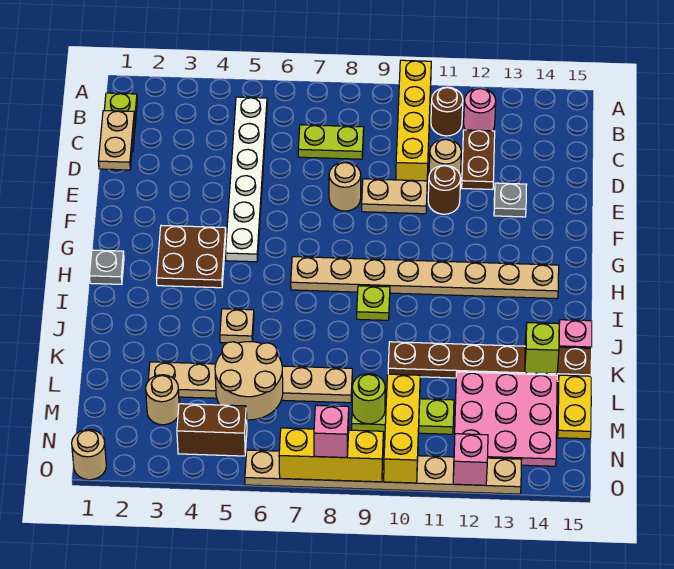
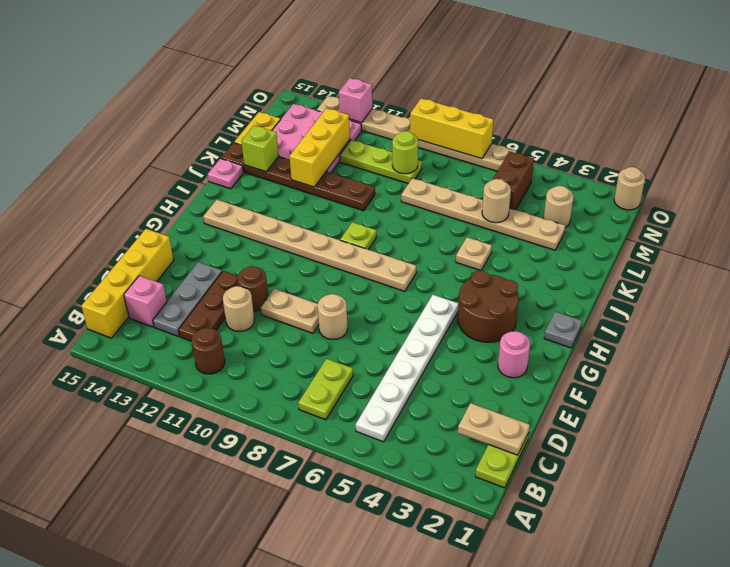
yellow 1x4 brick [396,60,431,181] -> yellow 1x4 brick moved to [81,229,174,338]
pink 1x1 round brick [464,88,496,131] -> pink 1x1 round brick moved to [498,331,530,378]
tan 1x2 plate [99,111,135,170] -> tan 1x2 plate turned to [458,403,530,455]
lime 1x2 plate [298,125,364,159] -> lime 1x2 plate turned to [298,359,353,420]
brown 1x2 plate [462,130,495,190] -> brown 1x3 plate [179,271,239,341]
grey 1x1 plate [494,183,527,217] -> grey 1x3 plate [153,262,222,337]
brown 2x2 plate [157,225,226,288] -> brown 2x2 round brick [458,270,519,342]
tan 2x2 round brick [215,342,283,420] -> tan 1x1 round brick [482,179,511,223]
yellow 1x3 brick [384,374,420,483] -> yellow 1x3 brick moved to [290,108,350,187]
brown 1x2 brick [177,404,247,456] -> brown 1x2 brick turned to [493,151,534,210]
pink 1x1 brick [314,405,349,458] -> pink 1x1 brick moved to [124,276,167,327]

